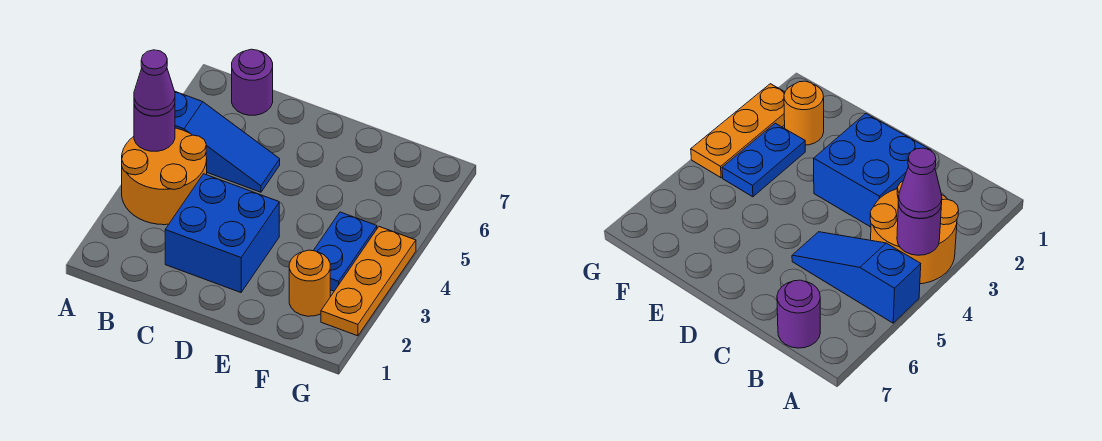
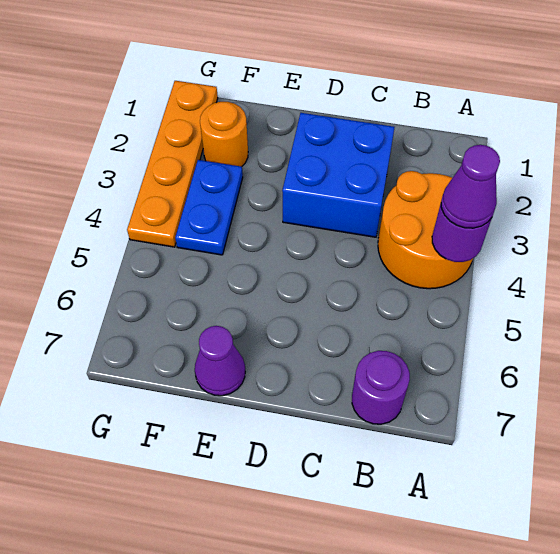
blue 1x3 slope [175,92,280,192] -> none
none -> purple 1x1 cone [195,326,245,396]
orange 1x3 plate [321,227,416,336] -> orange 1x4 plate [127,81,218,247]

